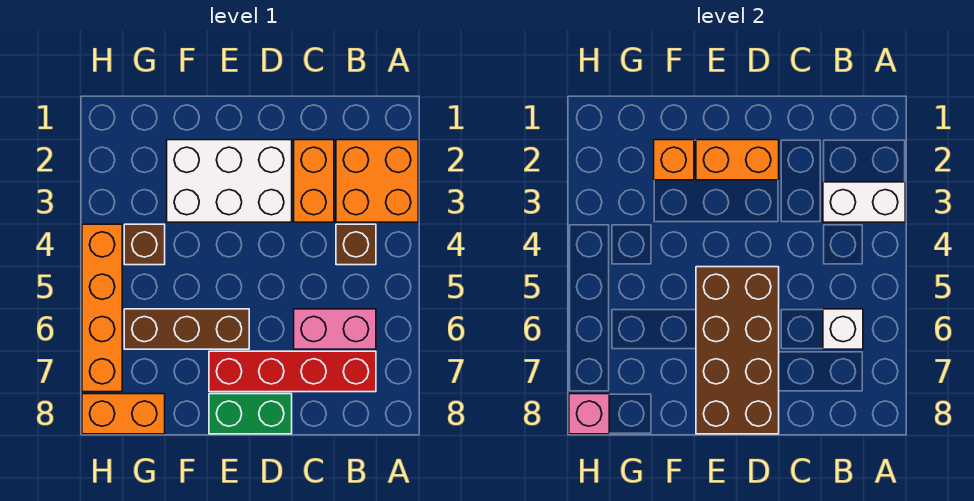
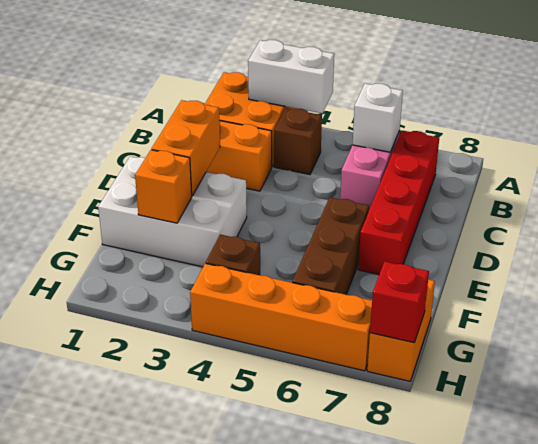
white 1x2 brick [823,182,905,222] -> white 1x2 brick turned to [248,40,334,113]
white 2x3 brick [167,140,292,222] -> white 2x3 brick turned to [98,156,247,267]
brown 2x4 brick [696,267,779,434] -> none
green 1x2 brick [209,394,292,434] -> none
pink 1x1 brick [569,394,609,434] -> red 1x1 brick [370,262,429,343]

